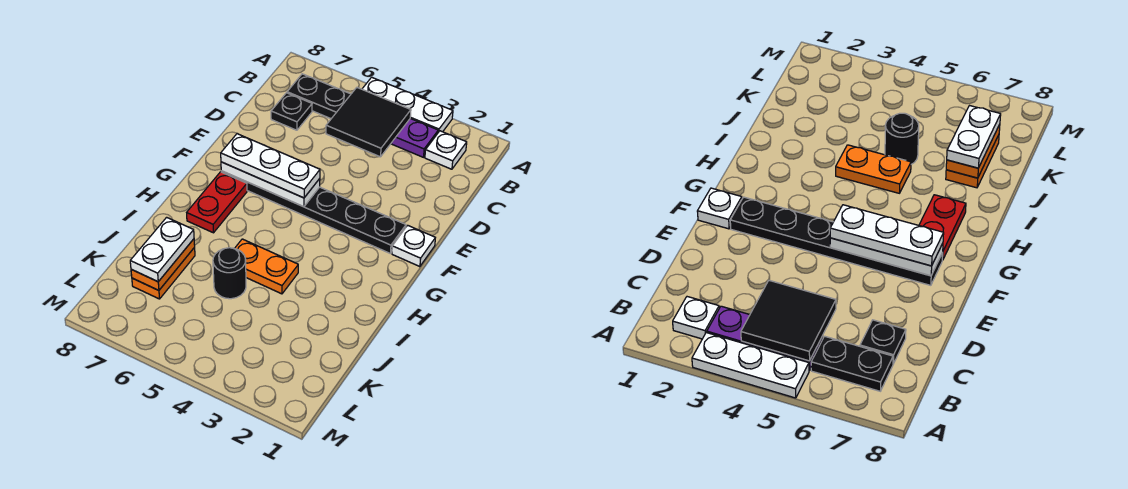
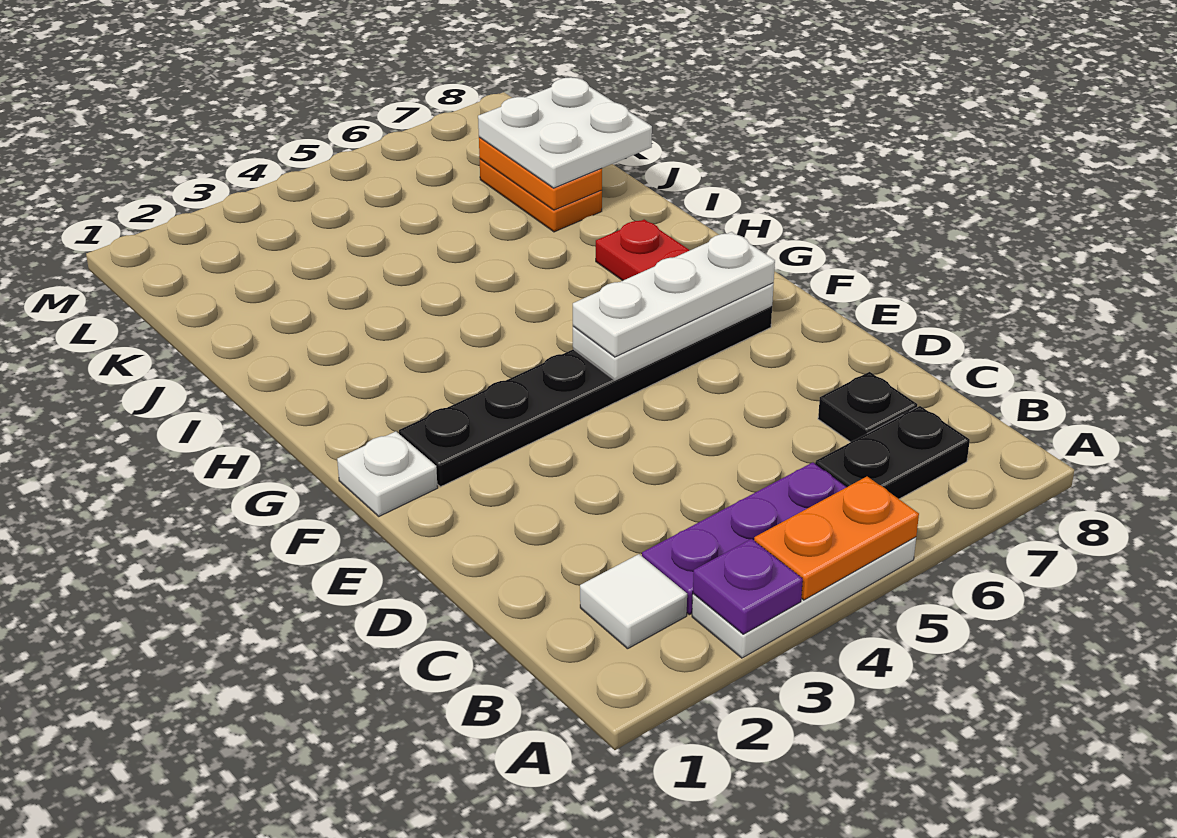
none -> purple 1x1 plate [693,539,803,634]
white 1x1 plate [425,131,467,169] -> white 1x1 tile [580,554,687,649]
black 2x2 tile [326,88,411,157] -> none
orange 1x2 plate [234,239,298,294] -> orange 1x2 plate moved to [754,477,919,600]
black 1x1 round brick [213,248,246,299] -> none
white 1x2 plate [130,217,194,282] -> white 2x2 plate [478,77,652,188]

